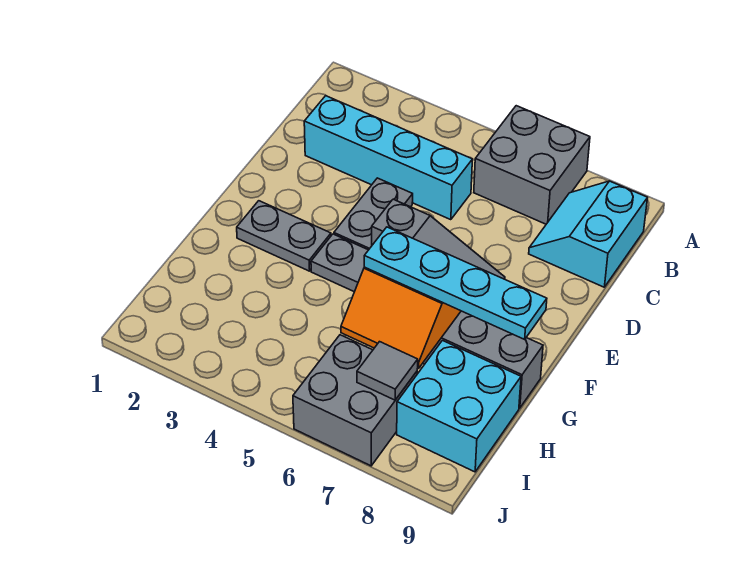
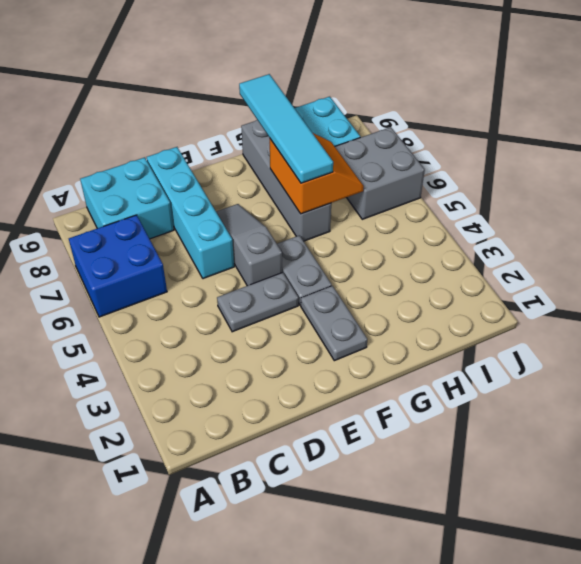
grey 2x2 brick [474,106,590,224] -> blue 2x2 brick [69,215,167,317]
cyan 2x2 slope [529,181,647,287] -> cyan 2x2 brick [80,157,174,239]
cyan 1x4 brick [304,96,472,220] -> cyan 1x4 brick moved to [147,147,234,279]
cyan 1x4 plate [364,227,547,339] -> cyan 1x4 tile [239,74,333,183]
grey 1x1 tile [357,342,418,400] -> none

